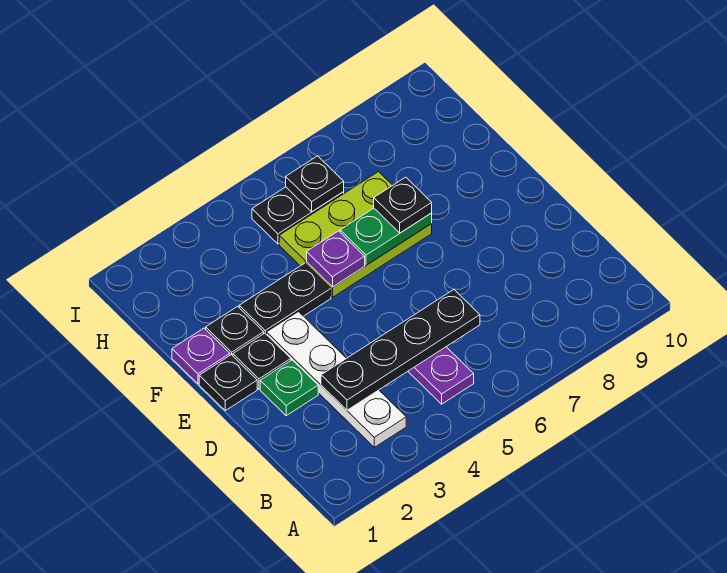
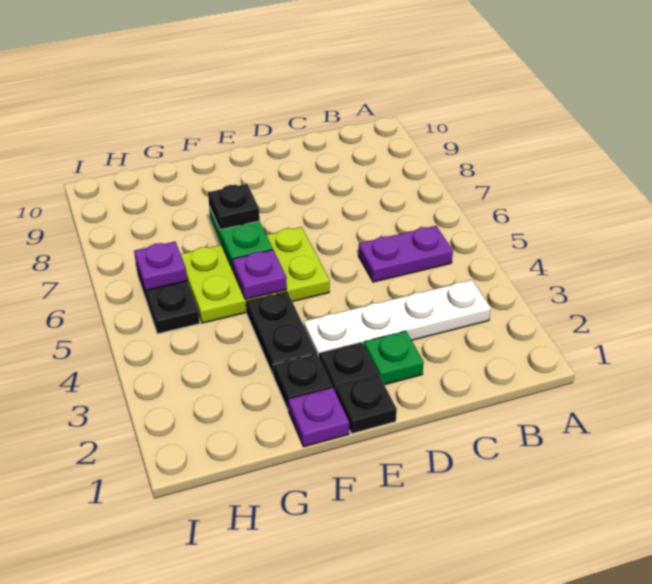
black 1x4 plate [321,290,480,410] -> none
lime 2x3 plate [279,172,432,297] -> lime 2x3 plate turned to [181,227,330,323]
black 1x1 plate [286,156,344,212] -> purple 1x1 plate [134,242,187,291]

